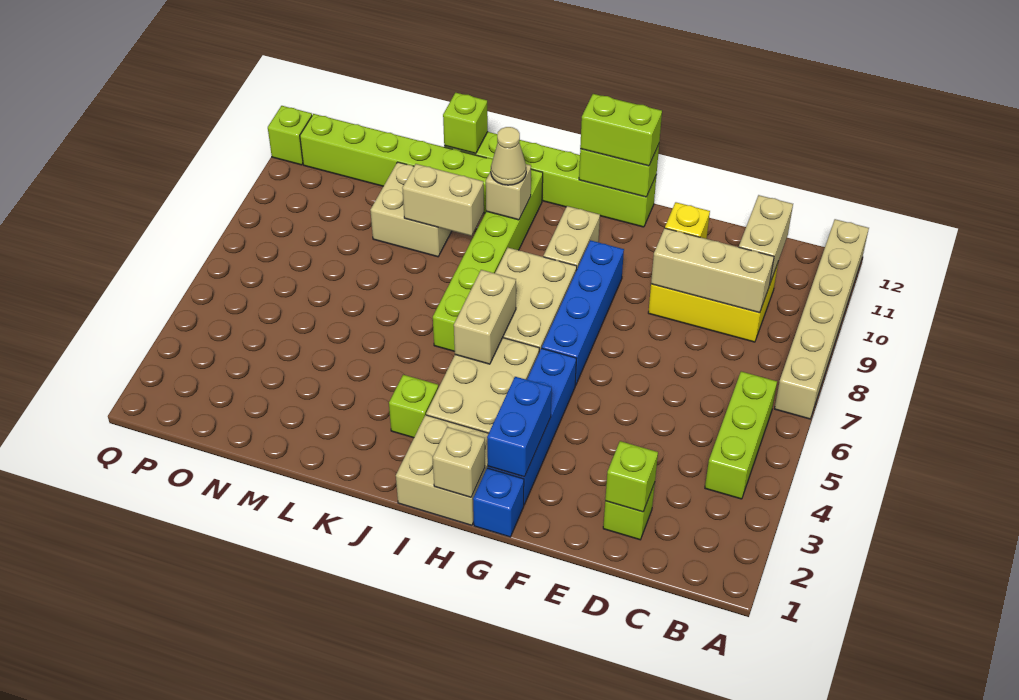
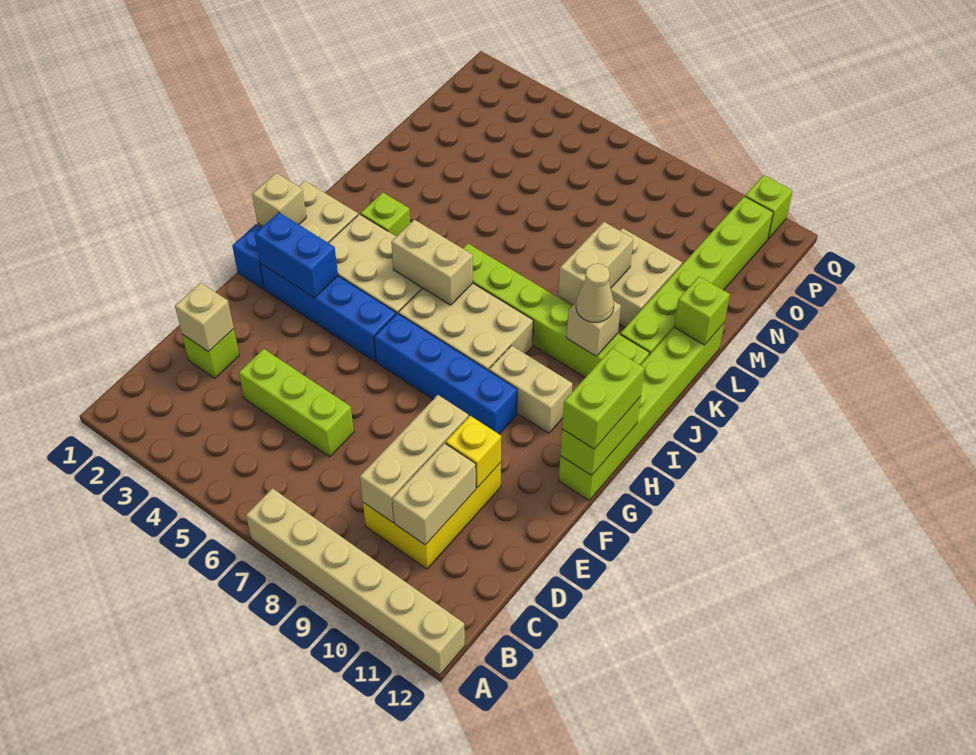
lime 1x3 brick [705,372,777,499] -> lime 1x3 brick moved to [239,349,354,457]
tan 1x2 brick [739,195,793,283] -> tan 1x2 brick turned to [392,443,476,545]
lime 1x1 brick [605,441,658,512] -> tan 1x1 brick [175,283,234,352]

